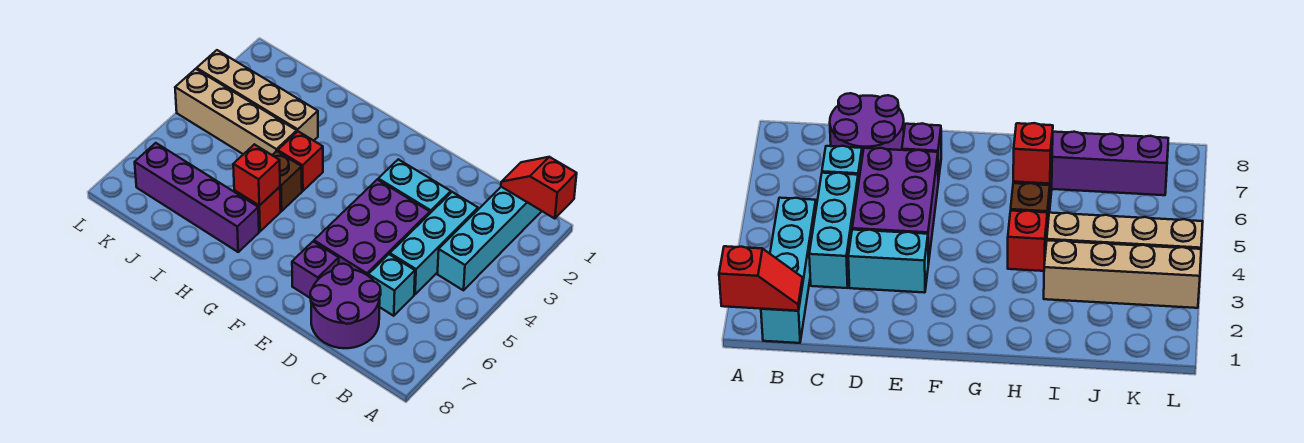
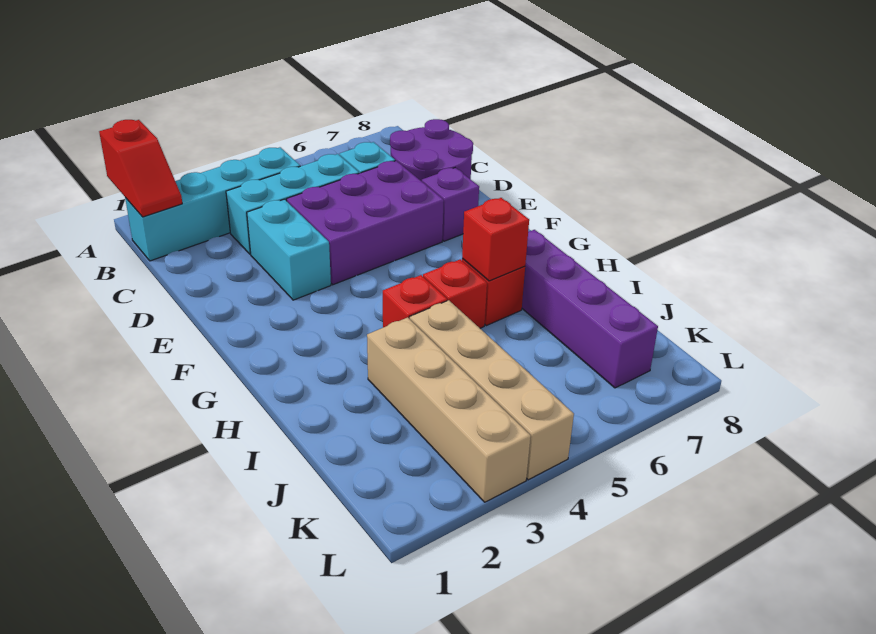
brown 1x1 brick [272,151,302,211] -> red 1x1 brick [423,259,487,328]

